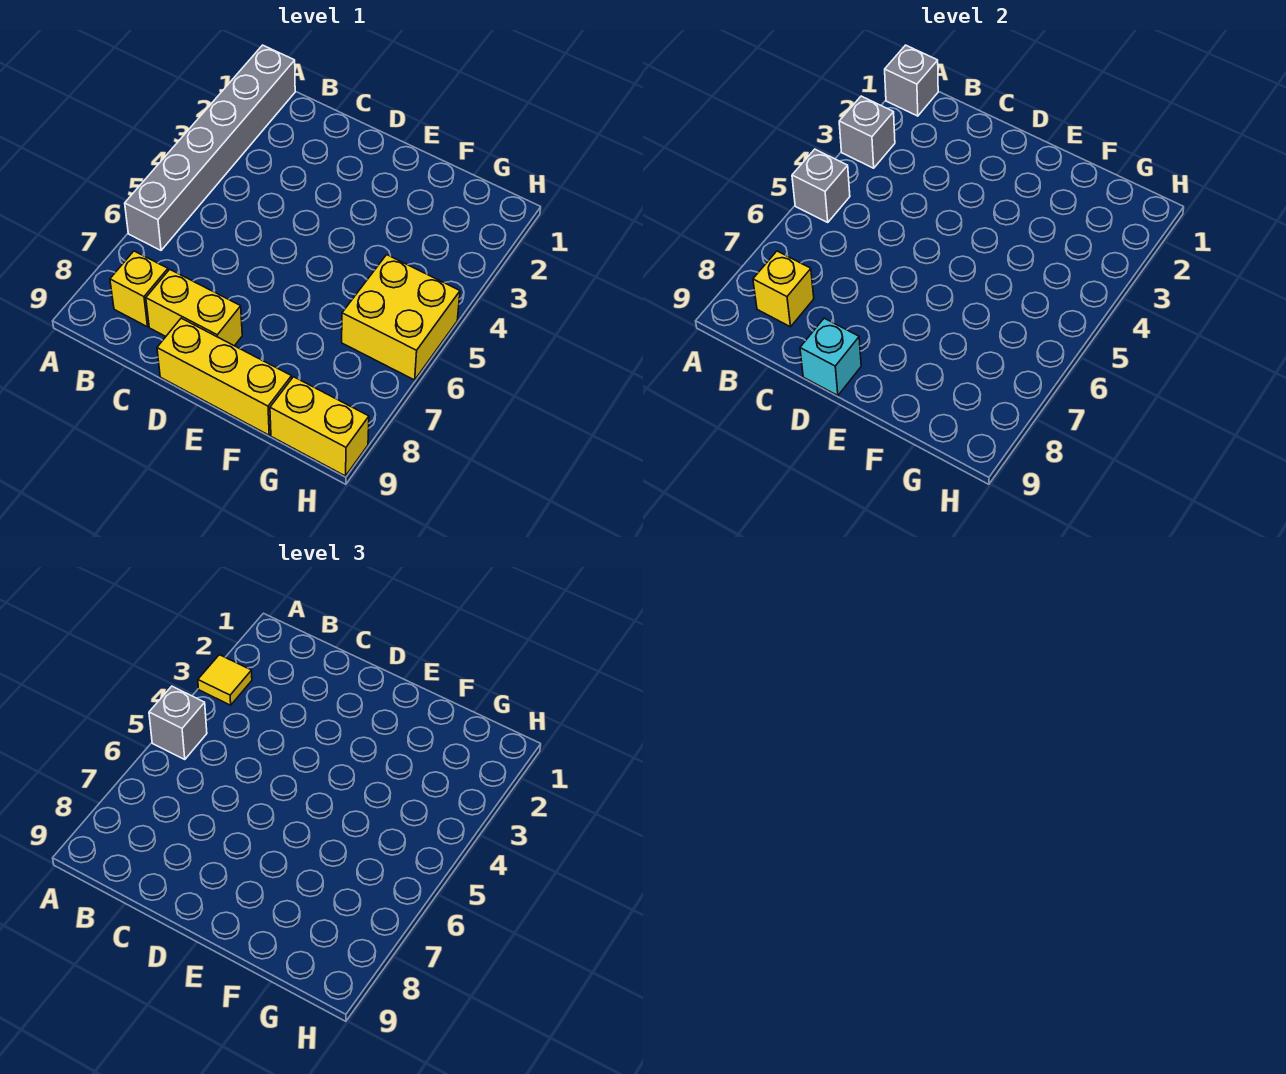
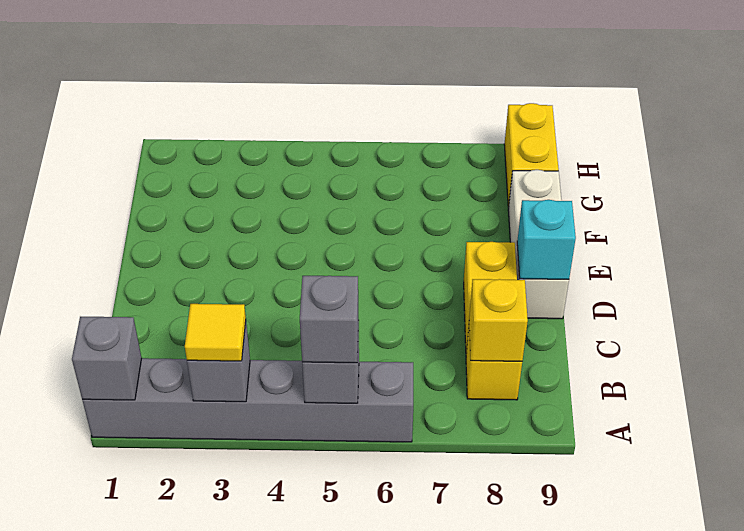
yellow 1x3 brick [157,318,292,435] -> white 1x3 brick [508,170,569,319]
yellow 2x2 brick [342,255,460,380] -> none

